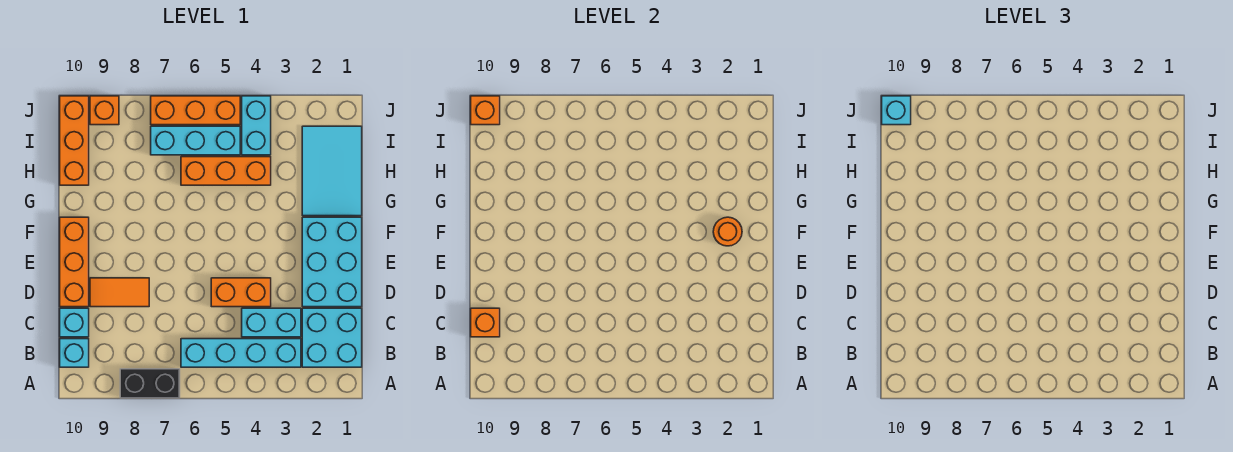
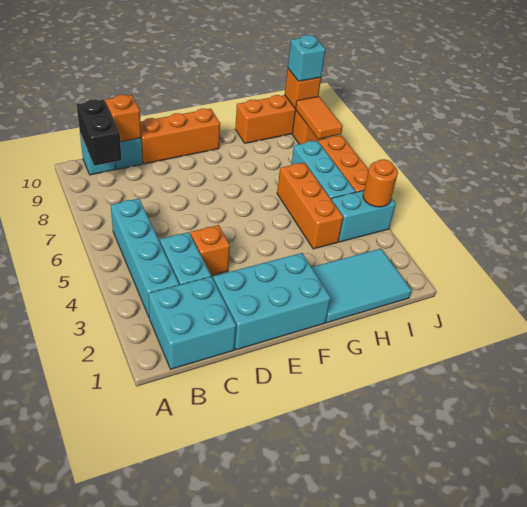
black 1x2 brick [120,369,180,398] -> black 1x2 brick moved to [77,99,122,166]
orange 1x2 brick [211,278,271,307] -> orange 1x1 brick [191,225,230,276]
orange 1x2 tile [90,278,149,307] -> orange 1x2 tile moved to [295,96,343,139]
orange 1x1 round brick [713,217,742,246] -> orange 1x1 round brick moved to [363,159,398,207]

